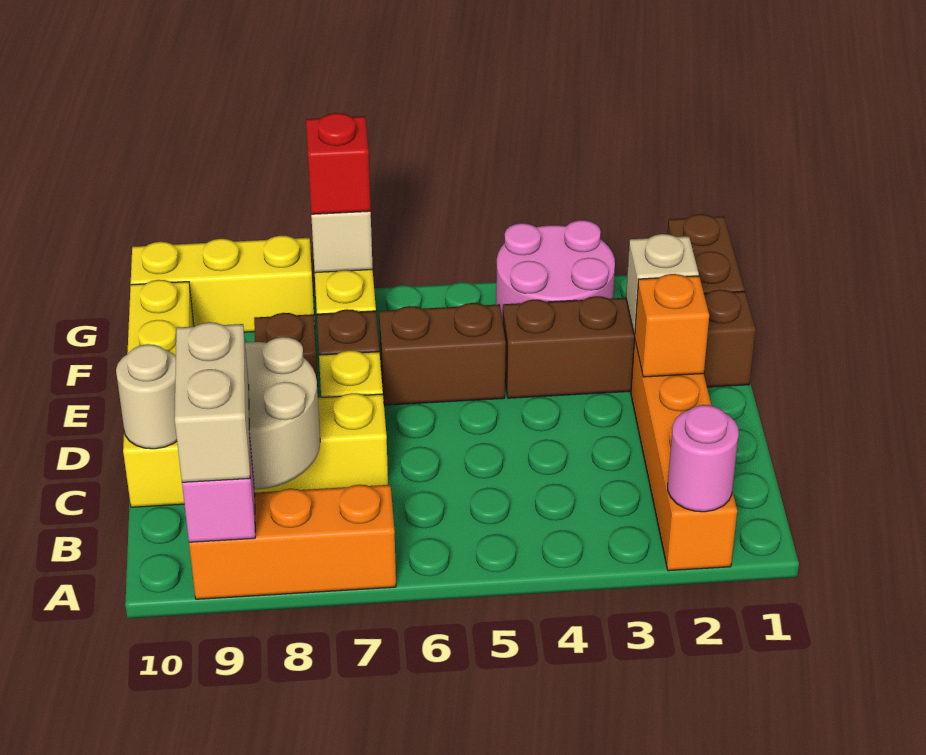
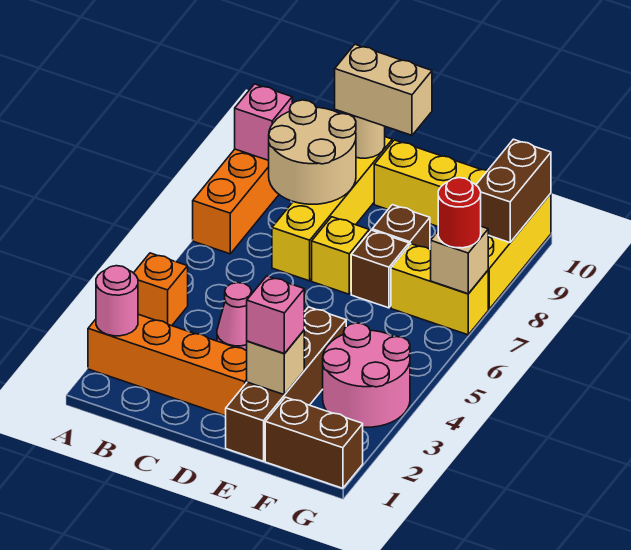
tan 1x2 brick [175,322,250,482] -> tan 1x2 brick moved to [335,44,432,135]
none -> pink 1x1 cone [217,283,252,351]
orange 1x1 brick [635,274,709,377] -> orange 1x1 brick moved to [134,253,188,326]
none -> pink 1x1 brick [247,276,304,354]
brown 1x2 brick [379,303,506,405] -> brown 1x2 brick moved to [476,139,551,243]
red 1x1 brick [306,113,371,214] -> red 1x1 round brick [438,178,481,248]

